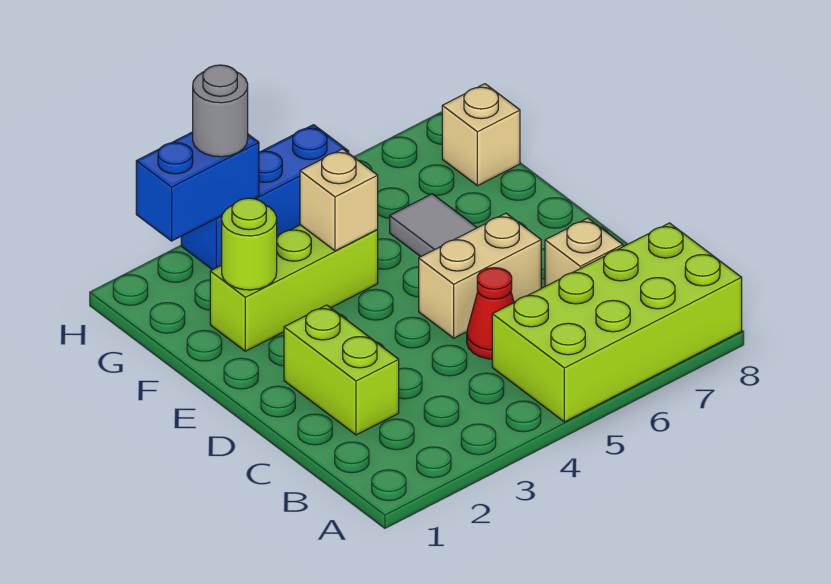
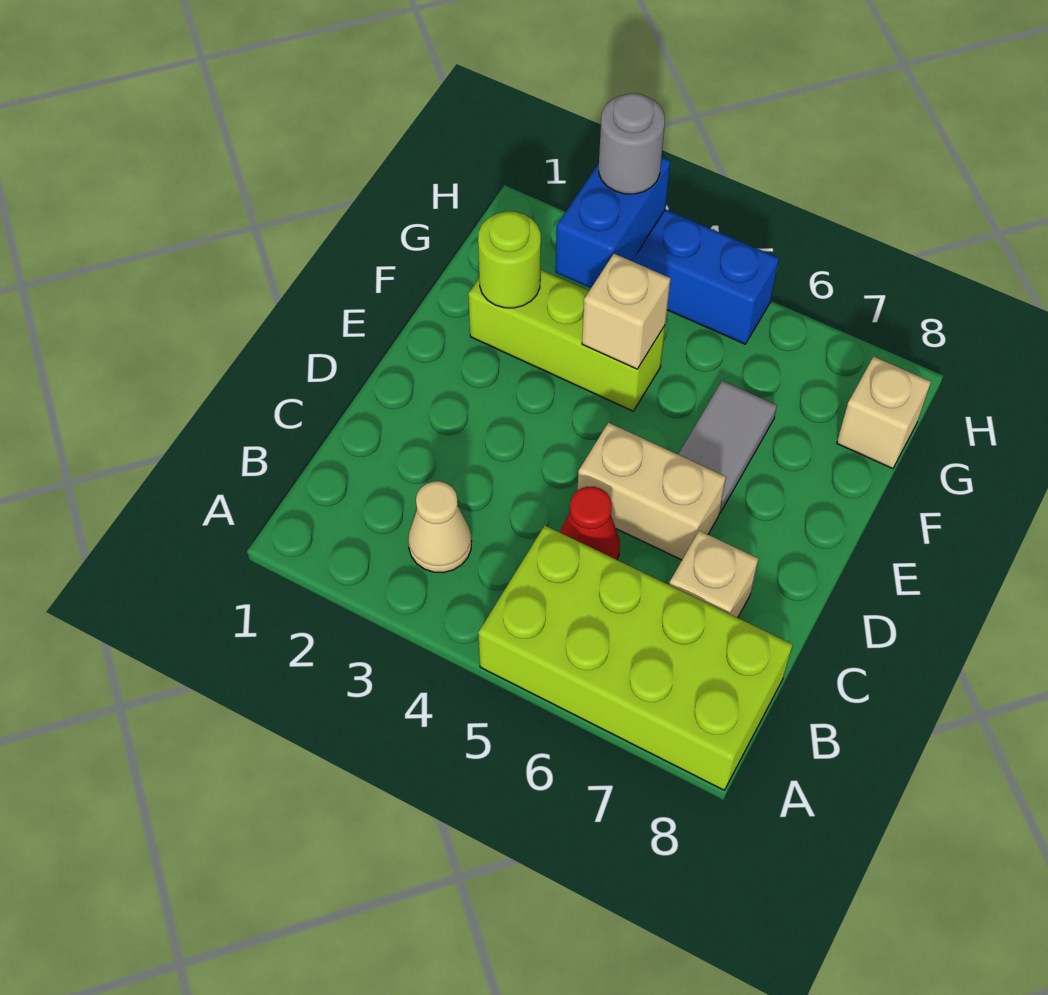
none -> tan 1x1 cone [408,481,472,573]
lime 1x2 brick [284,305,399,435] -> none
blue 1x2 brick [136,132,259,241] -> blue 1x2 brick turned to [555,157,671,288]

